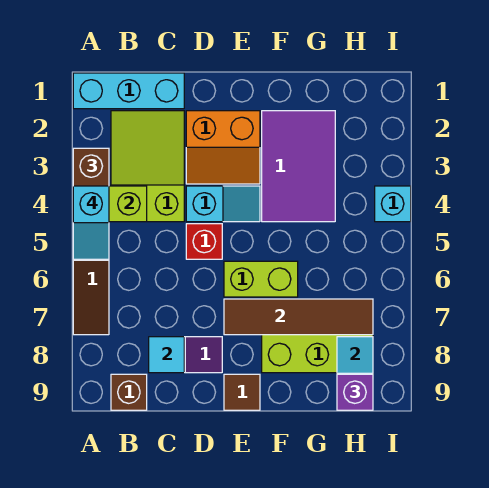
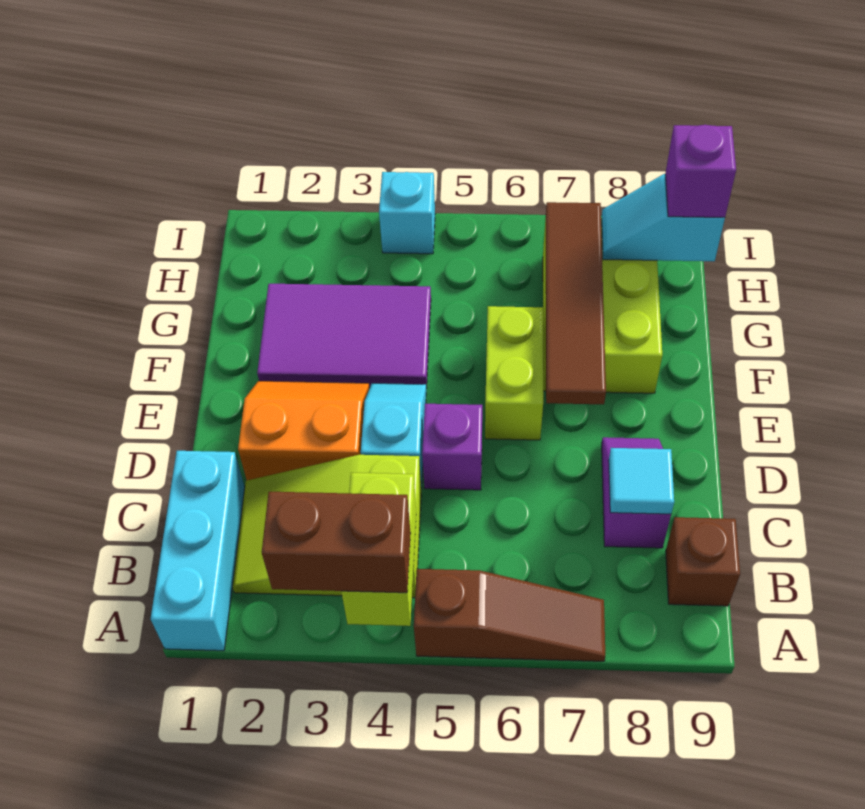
cyan 1x2 slope [73,186,109,259] -> none
orange 2x2 slope [186,111,260,184] -> orange 2x2 slope turned to [238,381,370,480]
red 1x1 brick [186,224,222,259] -> purple 1x1 brick [422,404,482,490]
brown 1x1 tile [224,374,260,410] -> none

